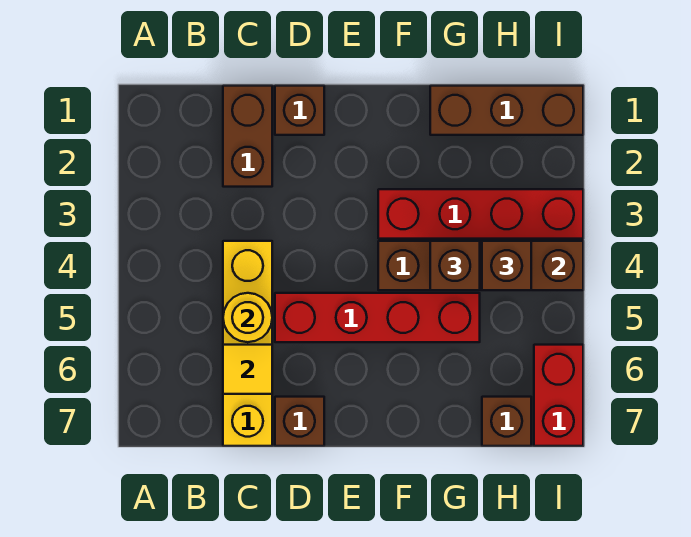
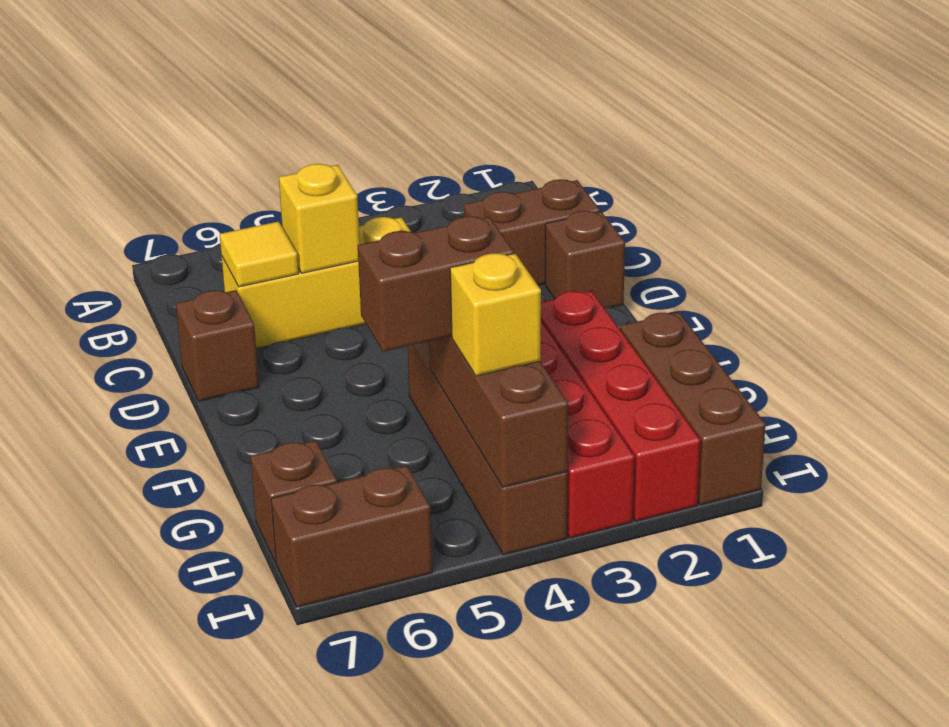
yellow 1x4 brick [223,241,272,446] -> yellow 1x3 brick [222,217,411,348]
yellow 1x1 round brick [223,293,272,342] -> yellow 1x1 brick [279,164,360,273]
red 1x4 brick [275,293,480,342] -> red 1x4 brick moved to [541,291,701,521]
brown 1x1 brick [430,241,480,290] -> brown 1x2 brick [358,216,514,352]
brown 1x1 brick [482,241,531,290] -> yellow 1x1 brick [450,253,541,376]
red 1x2 brick [534,345,583,446] -> brown 1x2 brick [271,466,432,607]

